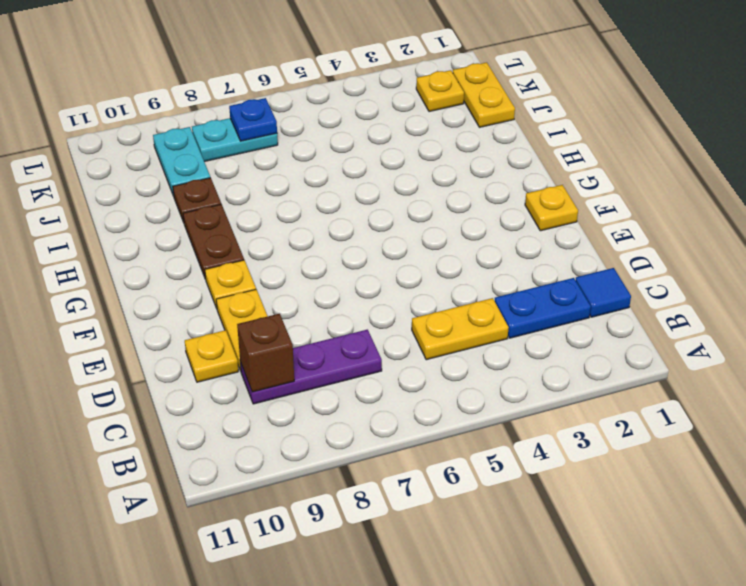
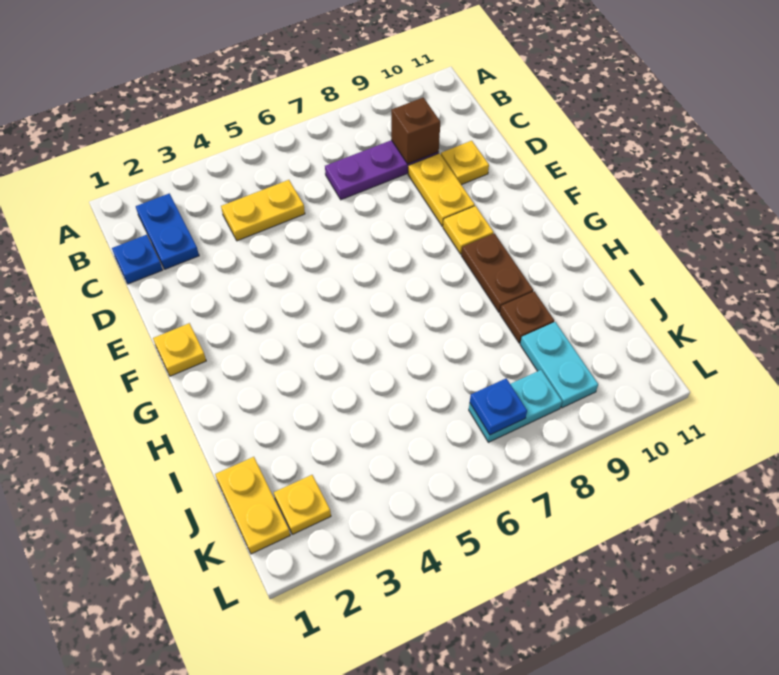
blue 1x1 tile [576,268,631,317] -> blue 1x1 plate [112,235,163,284]
blue 1x2 plate [495,278,591,338] -> blue 1x2 plate turned to [136,193,199,269]

